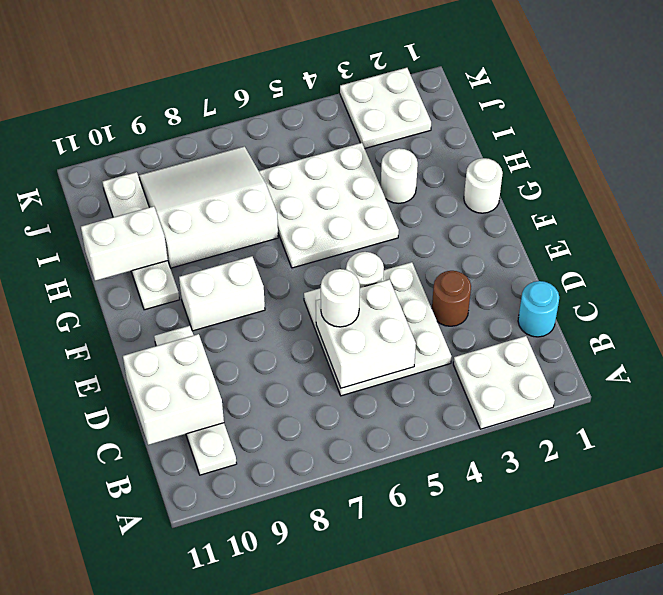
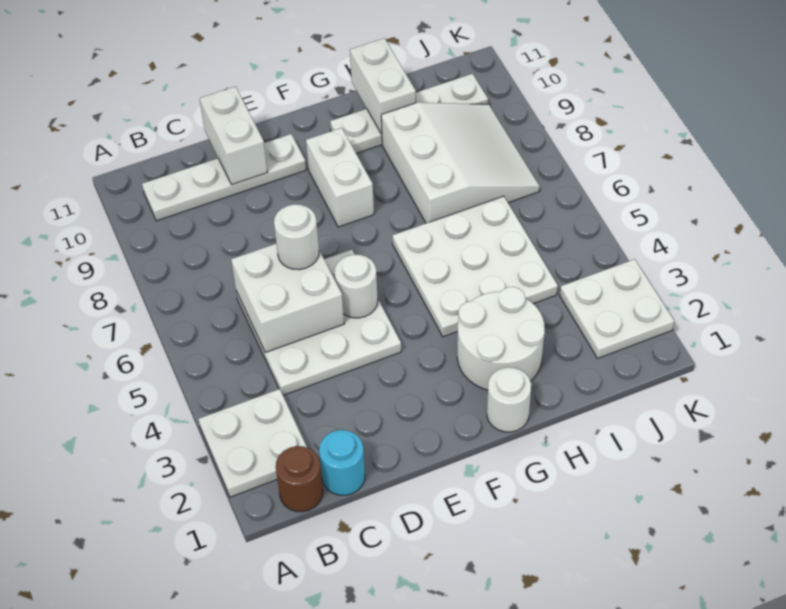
white 2x2 brick [123,334,224,445] -> white 1x2 brick [200,86,267,185]
brown 1x1 round brick [432,271,471,326] -> brown 1x1 round brick moved to [276,446,323,512]
white 1x1 round brick [381,148,418,203] -> white 2x2 round brick [457,287,545,390]

